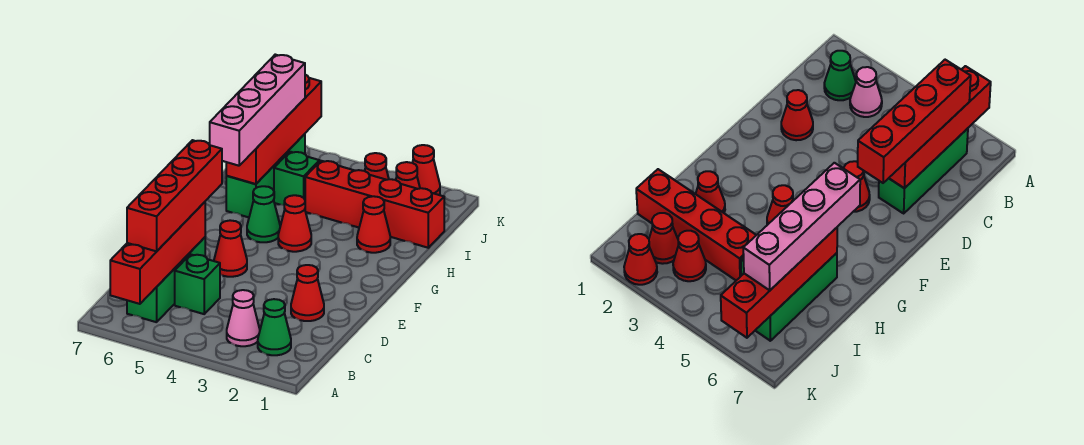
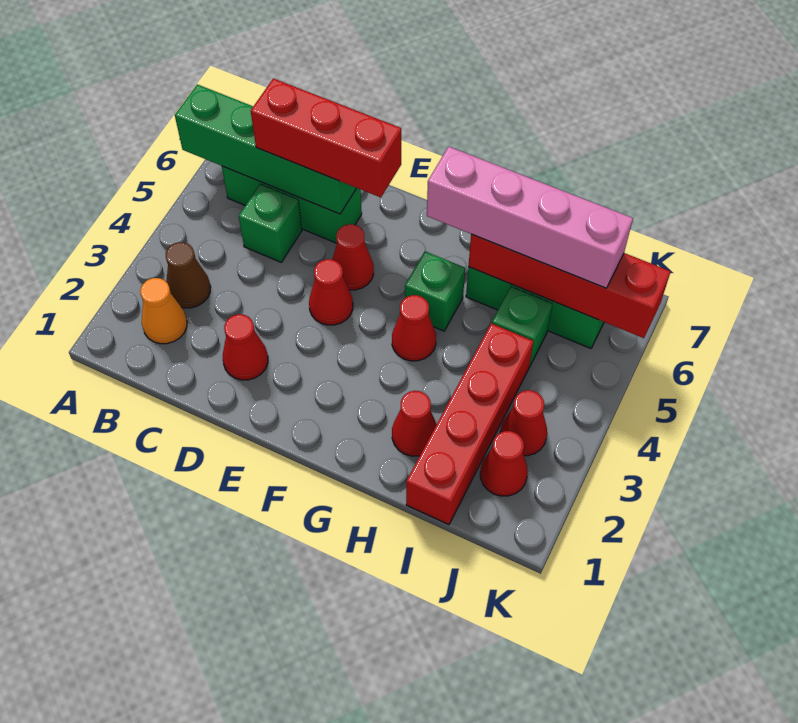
red 1x4 brick [110,202,205,304] -> green 1x4 brick [175,84,357,214]
green 1x1 cone [258,299,291,355] -> orange 1x1 cone [140,278,187,344]
pink 1x1 cone [227,290,260,346] -> brown 1x1 cone [166,242,211,308]
red 1x4 brick [127,140,222,251] -> red 1x3 brick [251,78,401,197]
green 1x1 cone [247,186,280,242] -> green 1x1 brick [405,251,465,331]
red 1x1 cone [412,145,440,195] -> red 1x1 cone moved to [309,259,353,325]

